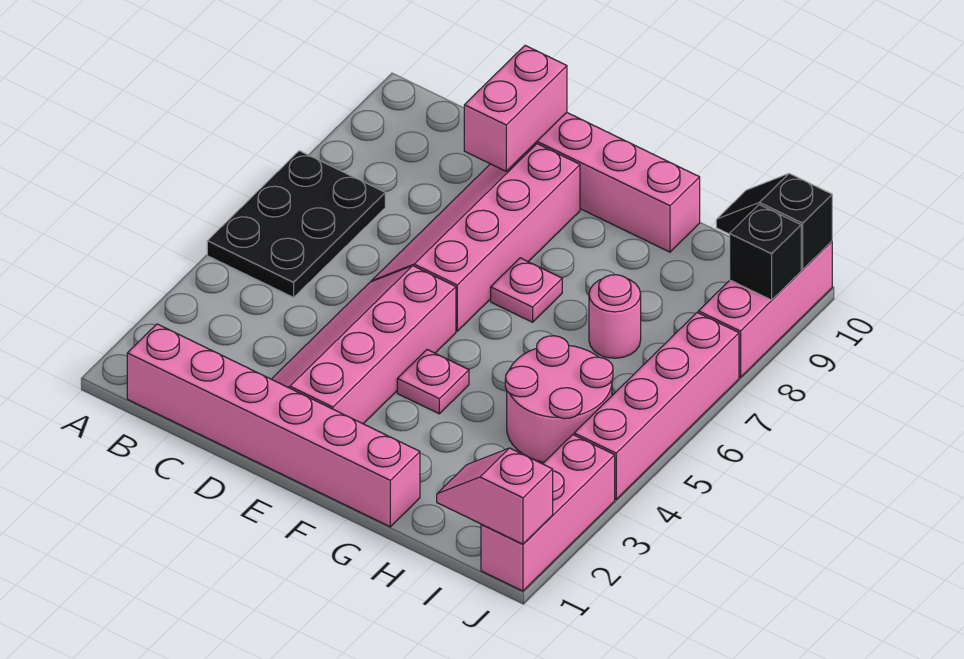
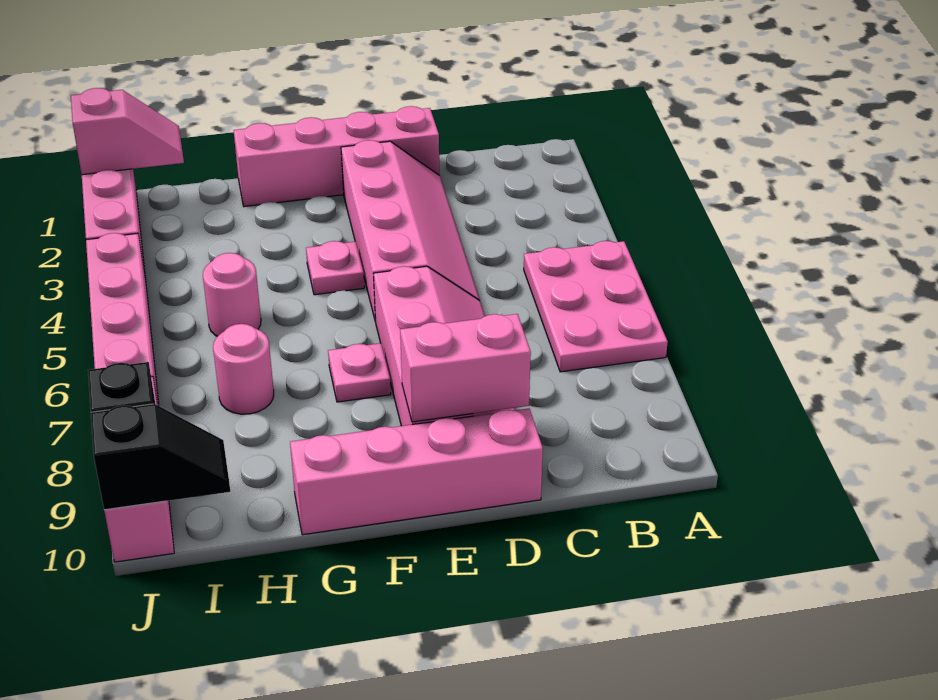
black 2x3 plate [207,151,385,297] -> pink 2x3 plate [524,241,668,372]
pink 1x6 brick [127,324,420,527] -> pink 1x4 brick [233,106,439,207]
pink 1x2 brick [464,45,567,171] -> pink 1x2 brick turned to [400,314,531,422]
pink 2x2 round brick [505,336,613,462] -> pink 1x1 round brick [203,253,261,336]

